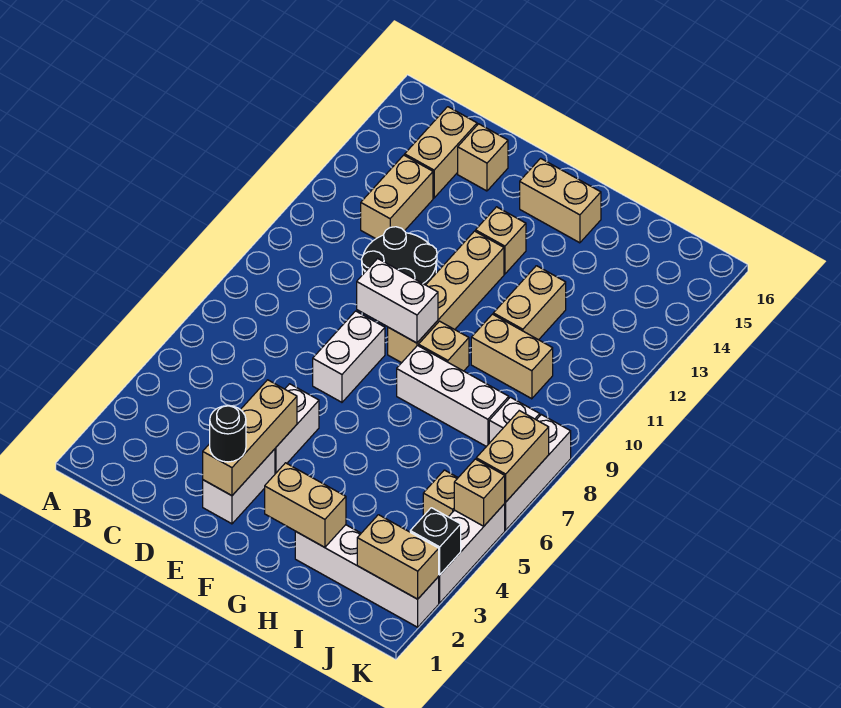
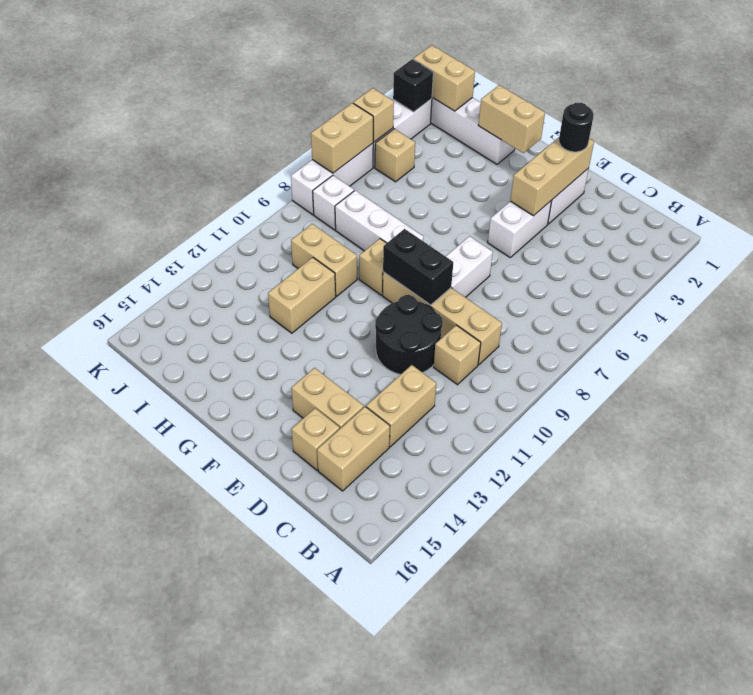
white 1x2 brick [357,259,438,343] -> black 1x2 brick [383,229,453,305]
tan 1x4 brick [388,231,504,363] -> tan 1x4 brick turned to [383,272,502,365]
tan 1x1 brick [476,207,526,274] -> tan 1x1 brick moved to [434,325,481,385]
tan 1x2 brick [520,158,601,243] -> tan 1x2 brick moved to [291,368,364,428]

